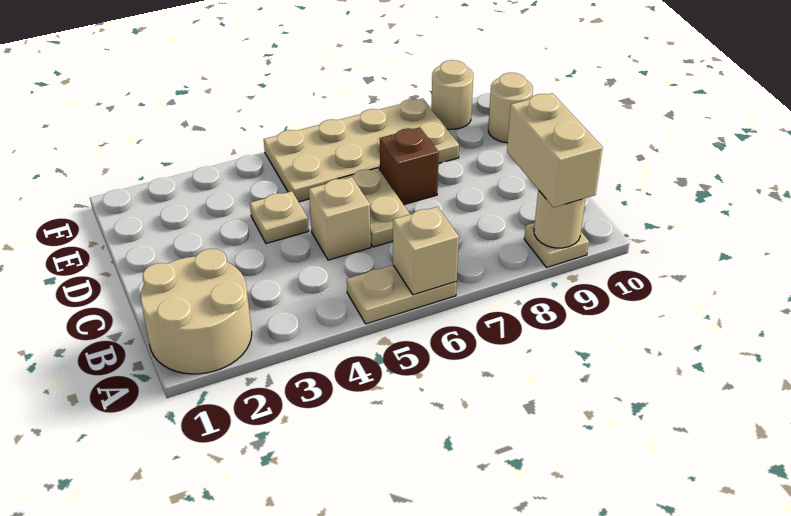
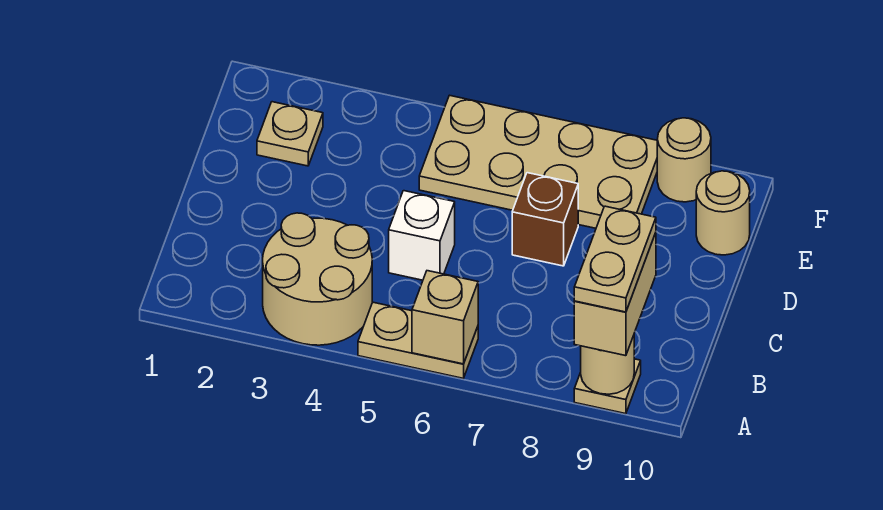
tan 2x2 round brick [141,249,252,374] -> tan 2x2 round brick moved to [263,213,372,345]
tan 1x1 brick [309,177,371,260] -> white 1x1 brick [389,191,455,280]
tan 1x2 plate [339,168,410,247] -> tan 1x2 plate moved to [574,206,656,312]
tan 1x1 plate [250,191,309,243] -> tan 1x1 plate moved to [257,102,323,166]

